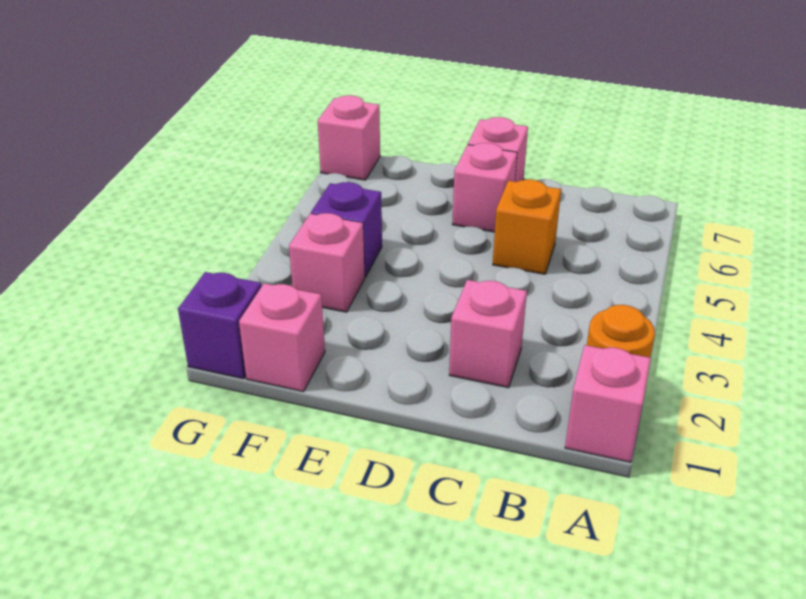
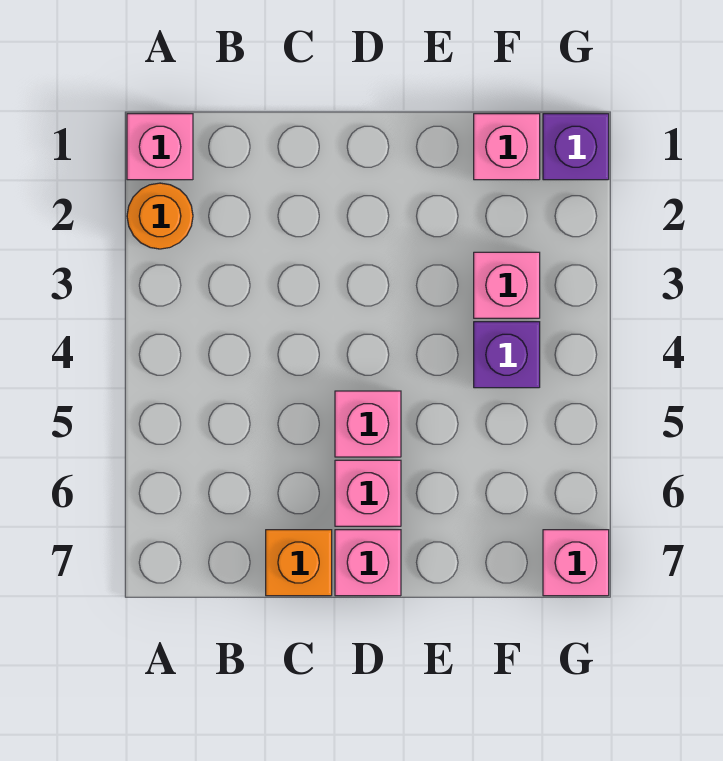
pink 1x1 brick [449,280,527,388] -> pink 1x1 brick moved to [335,391,401,457]
orange 1x1 brick [493,179,561,274] -> orange 1x1 brick moved to [266,530,332,596]

